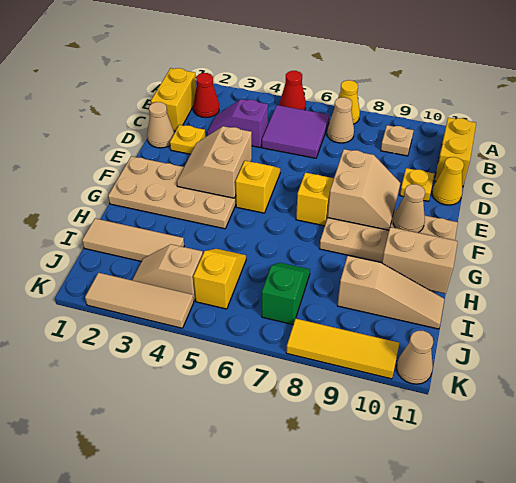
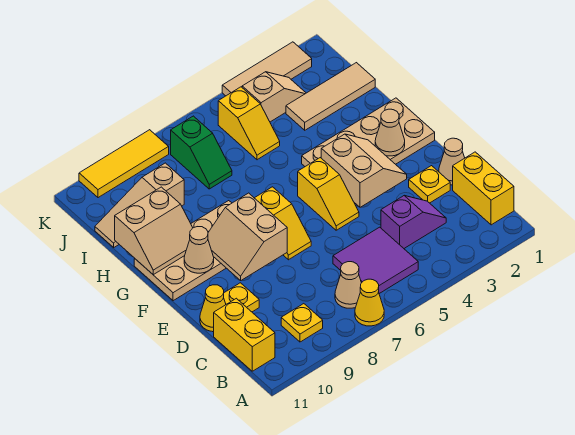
red 1x1 cone [280,71,306,110] -> none
red 1x1 cone [193,73,219,118] -> none
tan 1x1 plate [381,125,414,156] -> yellow 1x1 plate [281,304,323,342]
tan 1x1 cone [397,331,433,384] -> tan 1x1 cone moved to [375,109,405,156]

